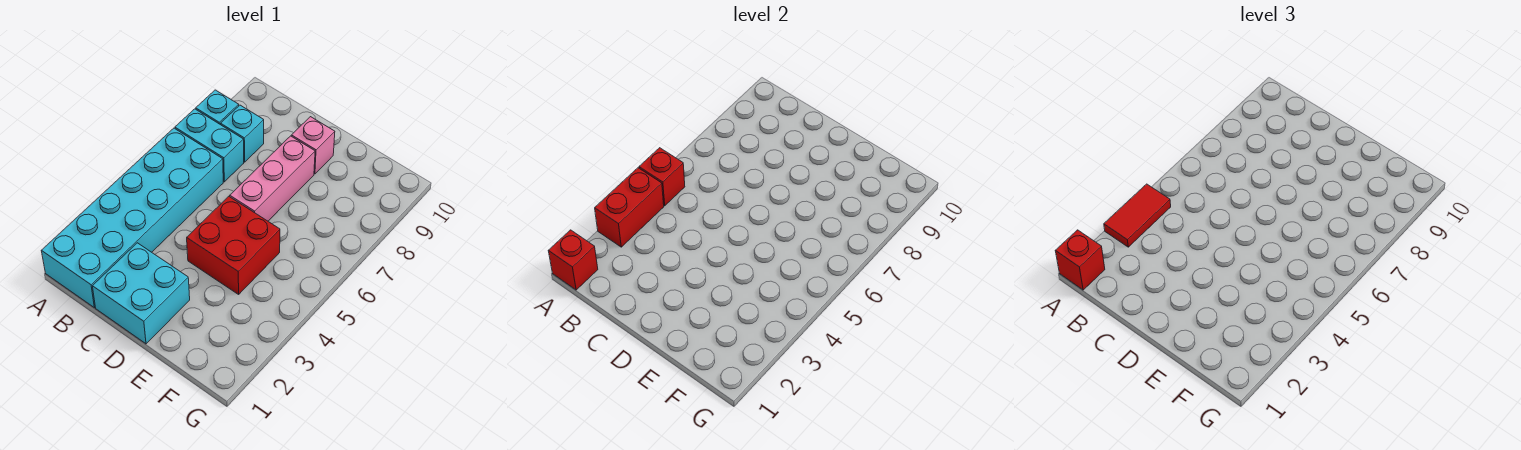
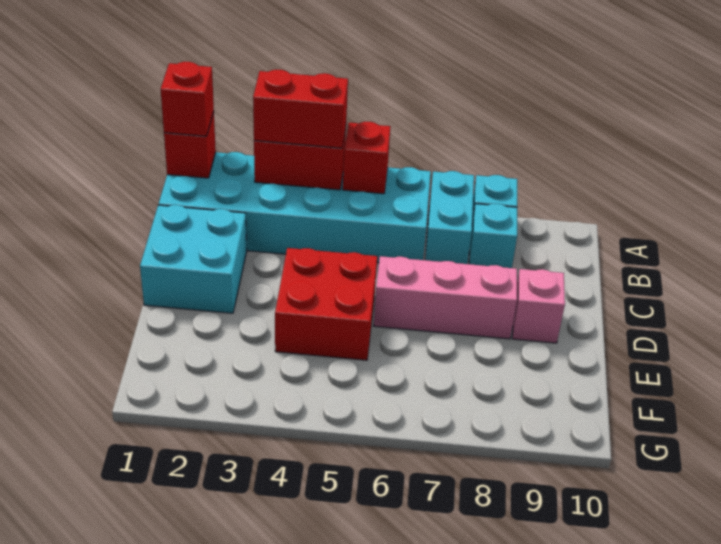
red 1x2 tile [1104,184,1171,247] -> red 1x2 brick [253,70,348,148]

